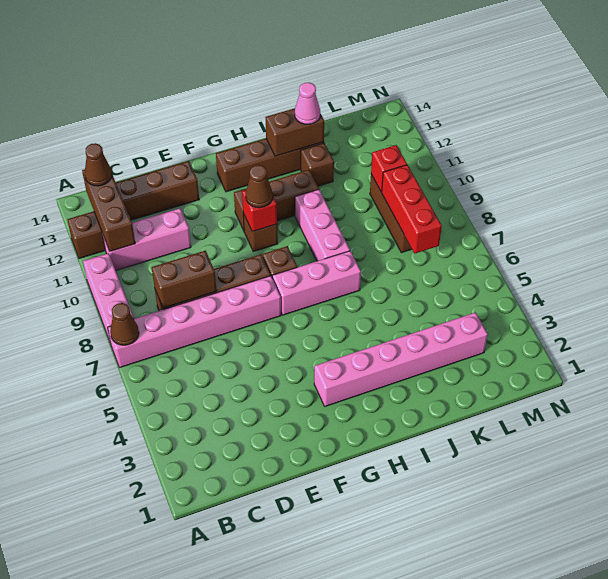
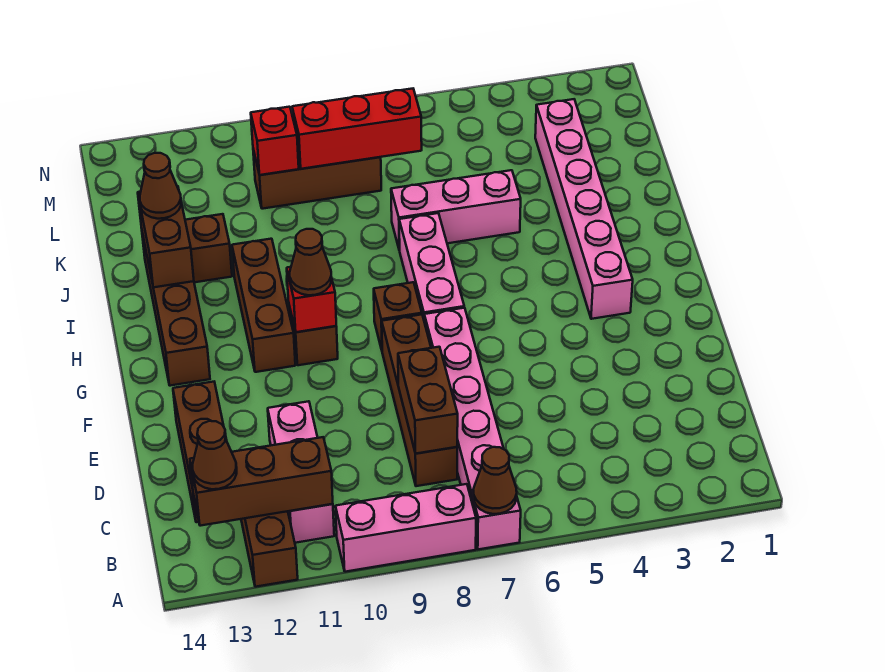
pink 1x3 brick [295,189,350,261] -> pink 1x3 brick moved to [391,170,521,250]
pink 1x1 cone [295,82,320,124] -> brown 1x1 cone [140,153,181,219]

